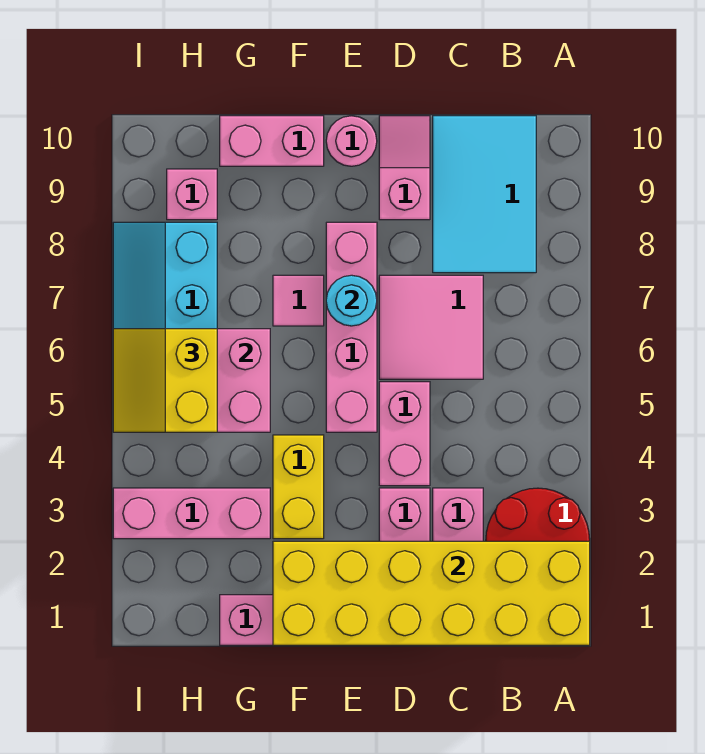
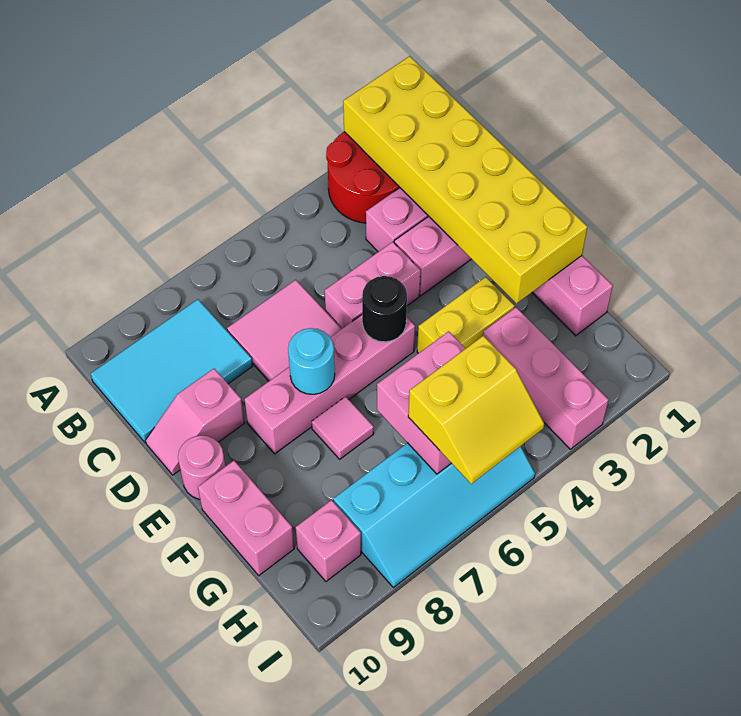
none -> black 1x1 round brick [362,276,407,342]

